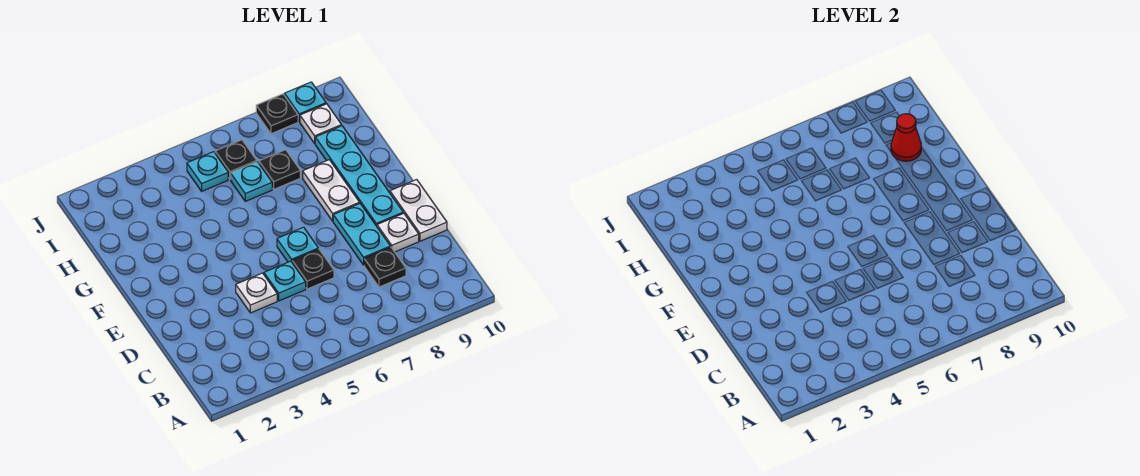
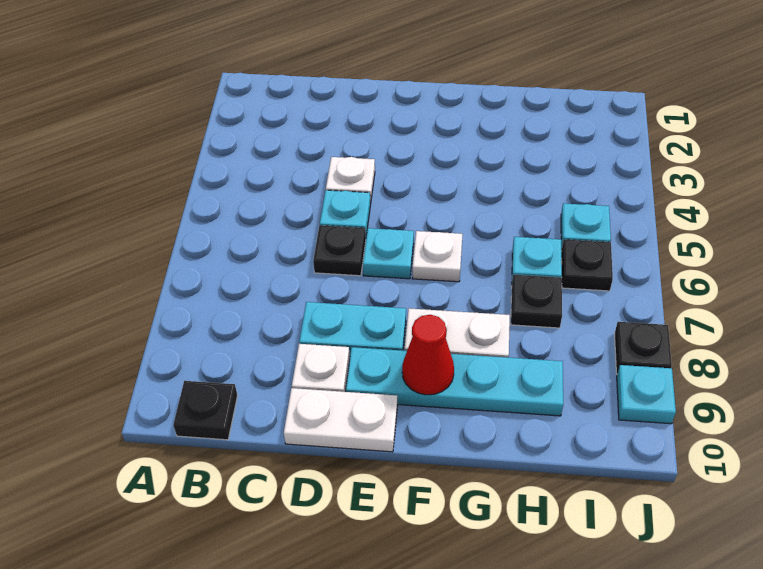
black 1x1 plate [364,247,406,287] -> black 1x1 plate moved to [173,381,237,440]
red 1x1 cone [891,114,921,161] -> red 1x1 cone moved to [402,315,454,395]
white 1x1 plate [300,104,342,143] -> white 1x1 plate moved to [412,231,463,282]

